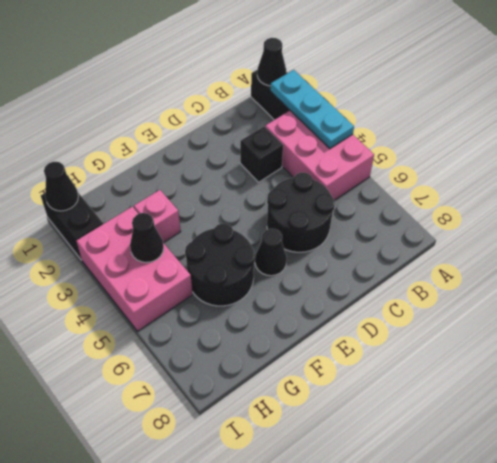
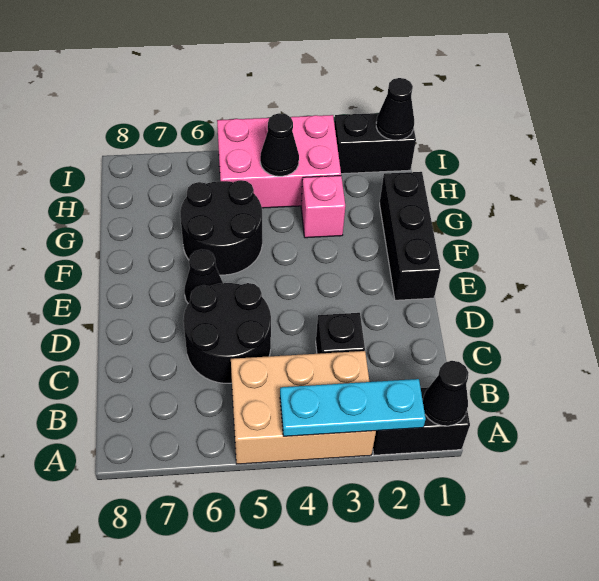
pink 2x3 brick [265,111,374,200] -> tan 2x3 brick [231,351,376,464]
none -> black 1x3 brick [380,172,441,300]

